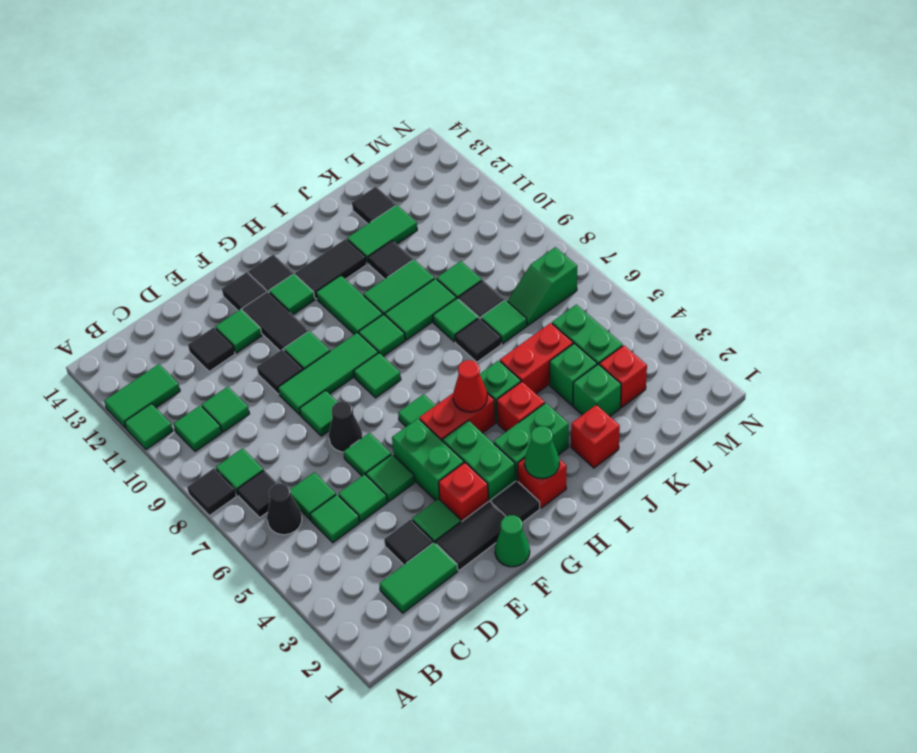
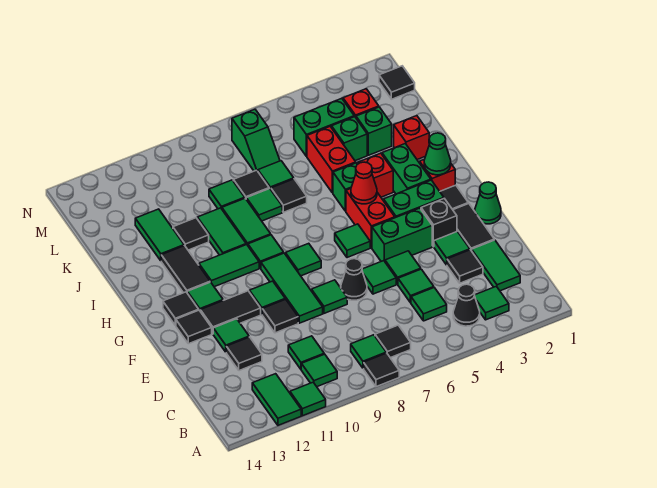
black 1x1 cone [267,483,302,535] -> black 1x1 cone moved to [453,284,480,326]
green 1x1 tile [290,472,336,520] -> green 1x1 tile moved to [475,286,509,320]
red 1x1 brick [439,463,488,522] -> black 1x1 brick [421,199,457,247]
black 1x1 tile [352,187,396,224] -> black 1x1 tile moved to [379,66,415,99]

